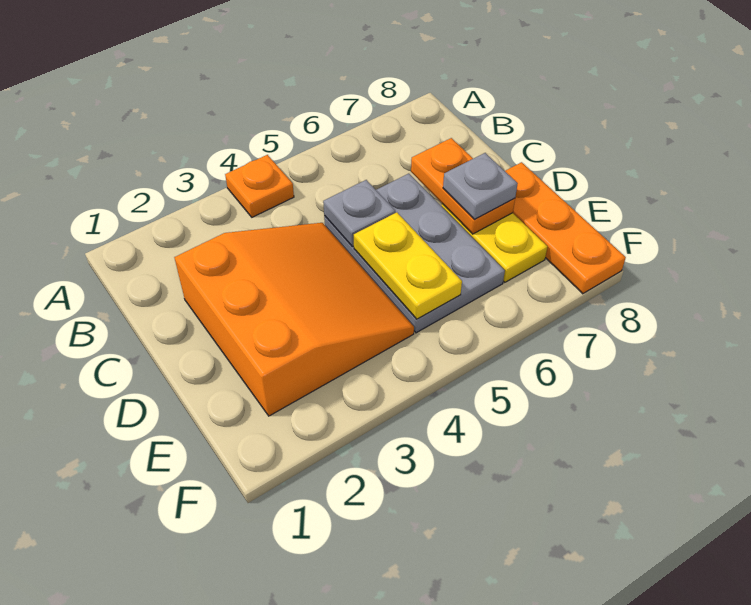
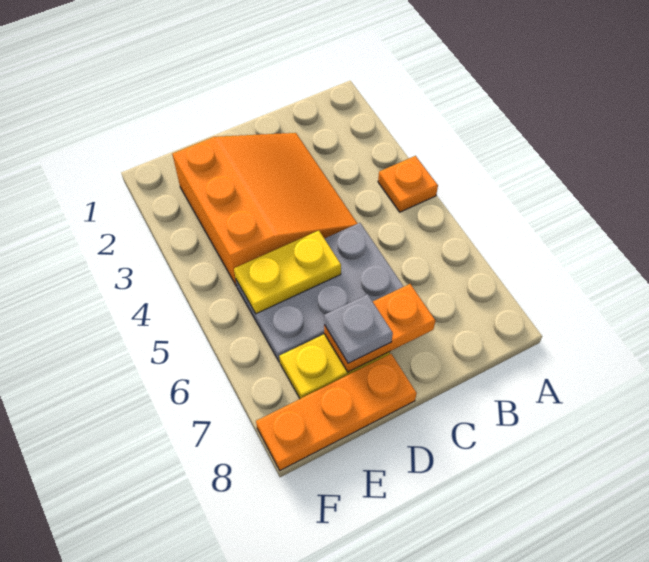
orange 3x3 slope [174,223,414,416] -> orange 3x3 slope turned to [173,133,358,286]
grey 1x1 plate [323,180,395,247] -> none

